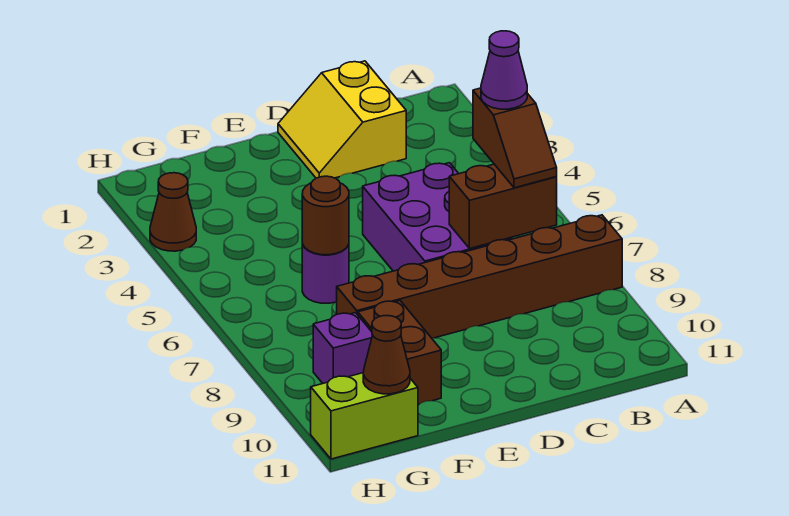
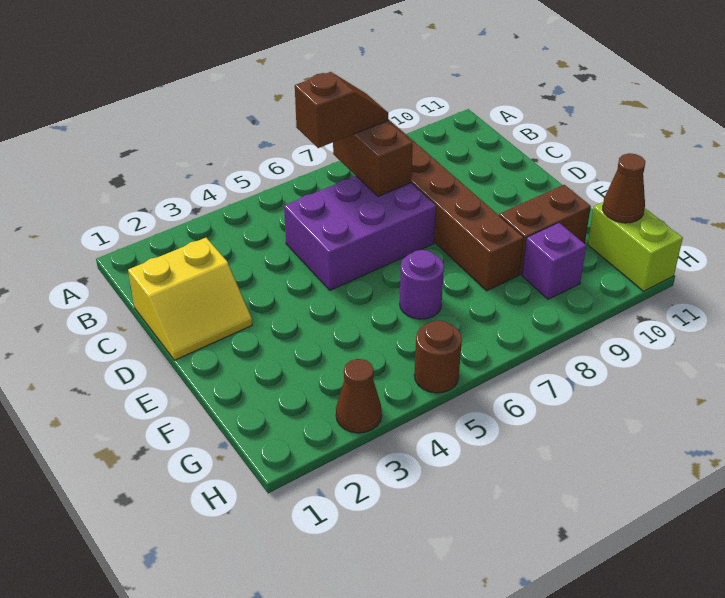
purple 1x1 cone [481,31,527,109] -> none
brown 1x1 round brick [302,176,349,255] -> brown 1x1 round brick moved to [414,320,462,393]

